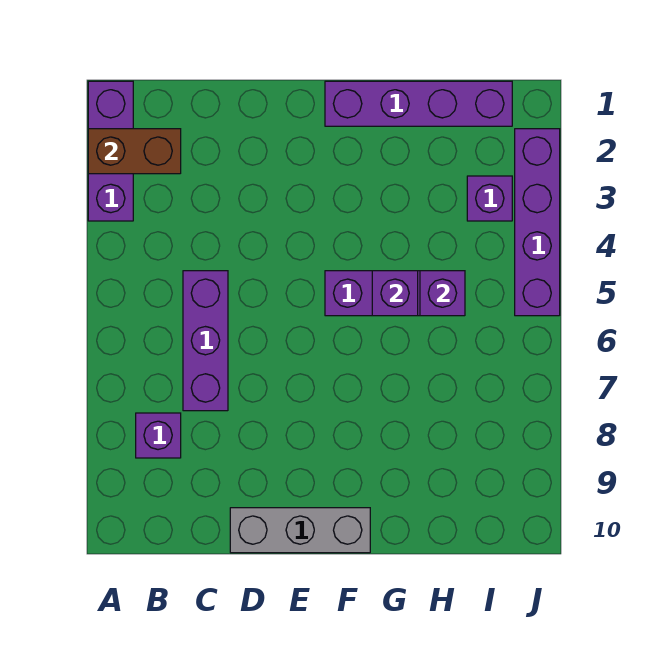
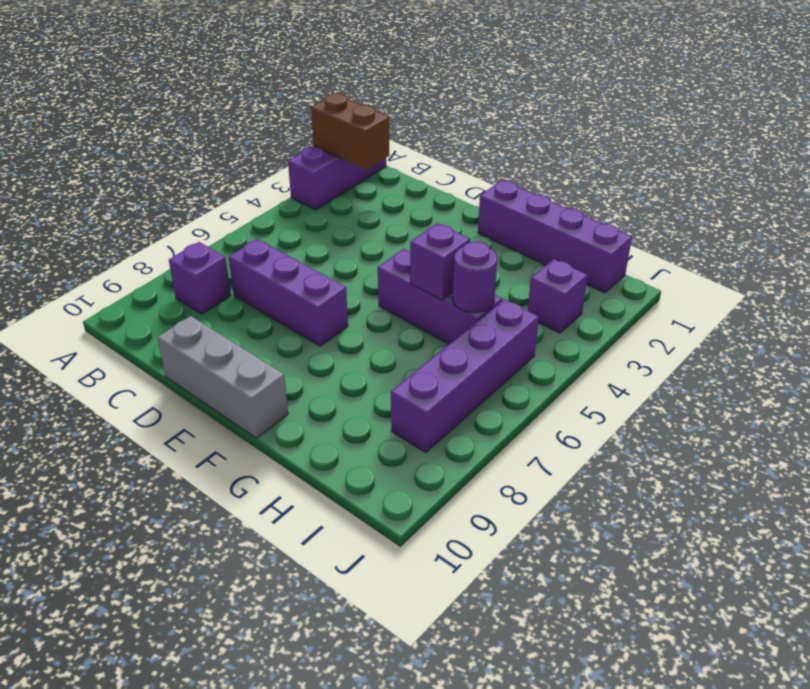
purple 1x3 brick [183,271,228,411] -> purple 1x3 brick turned to [228,239,348,346]
purple 1x1 brick [420,271,465,316] -> purple 1x1 round brick [452,242,497,313]
purple 1x4 brick [515,129,560,316] -> purple 1x4 brick moved to [391,299,539,453]

